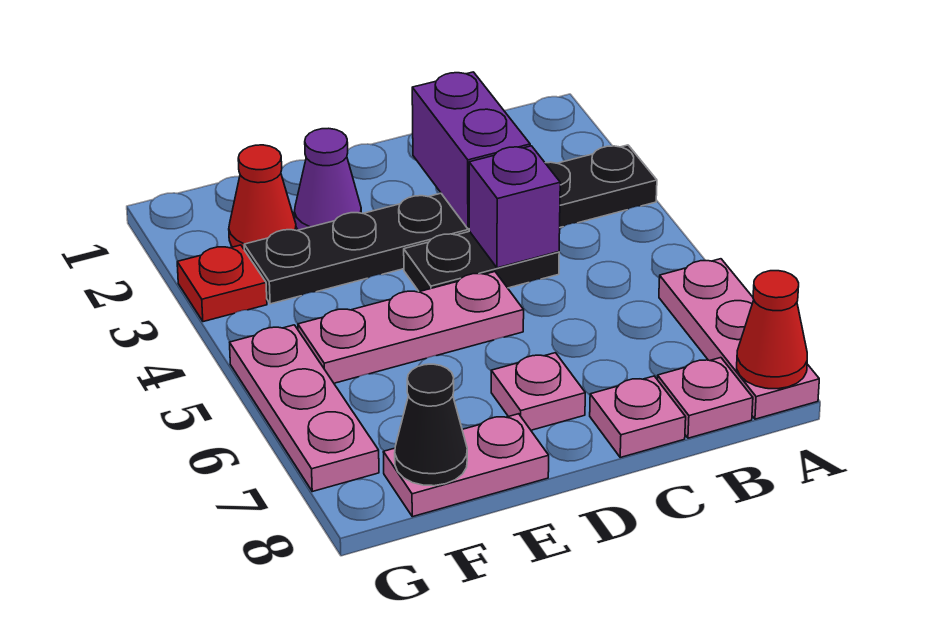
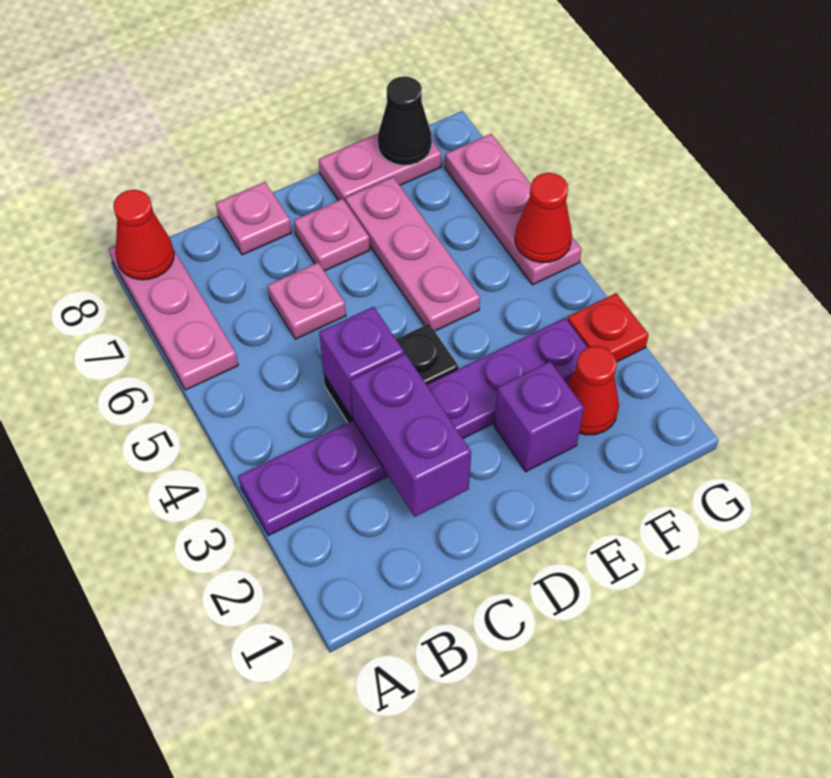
black 1x6 plate [244,145,657,304] -> purple 1x6 plate [238,318,588,536]
pink 1x1 plate [657,358,753,438] -> pink 1x1 plate moved to [268,263,346,339]
pink 1x3 plate [298,272,524,383] -> pink 1x3 plate turned to [345,177,480,331]
purple 1x1 cone [294,128,361,230] -> purple 1x1 brick [494,362,584,472]
none -> red 1x1 cone [515,173,572,263]

